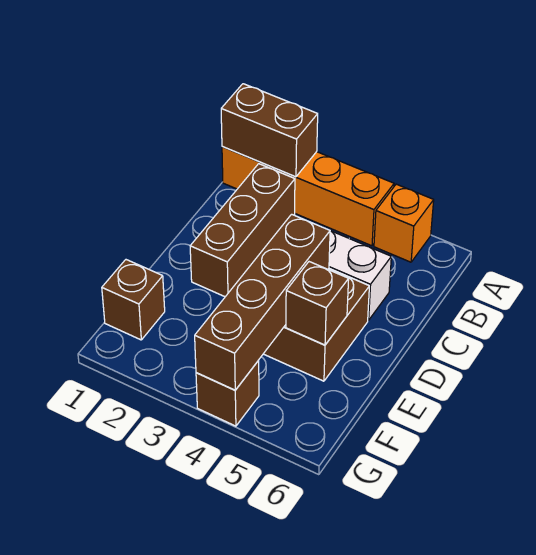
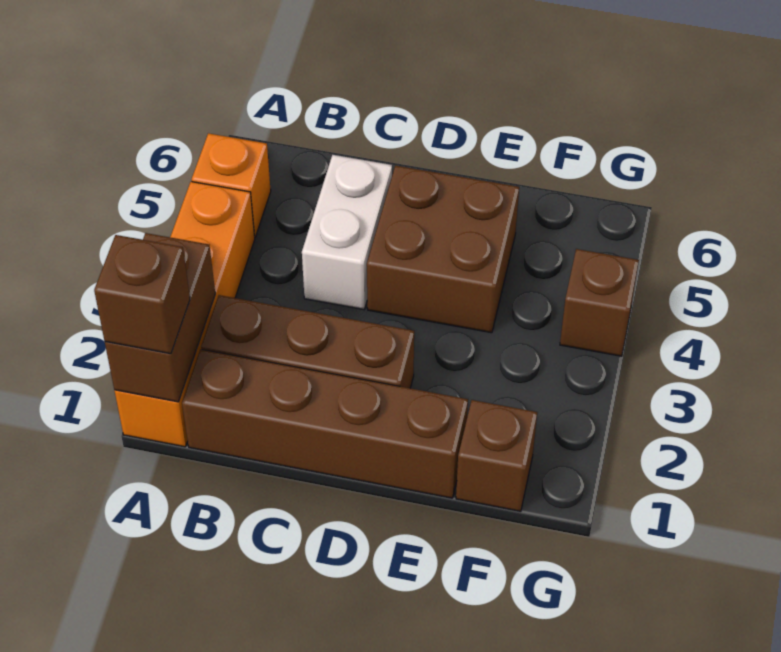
brown 1x4 brick [195,214,330,390] -> brown 1x4 brick moved to [182,349,468,498]
brown 1x1 brick [286,262,349,345] -> brown 1x1 brick moved to [94,235,190,354]

